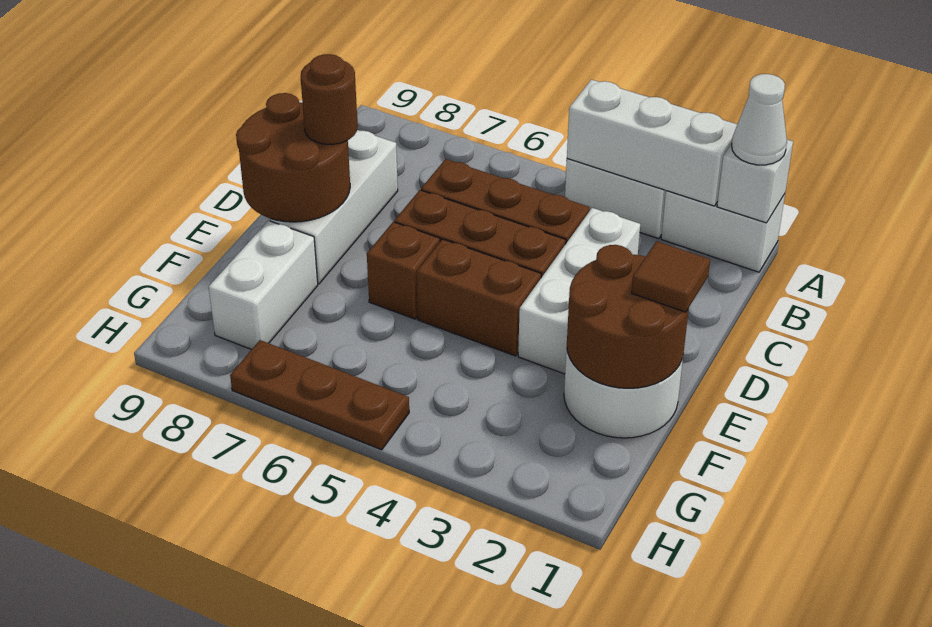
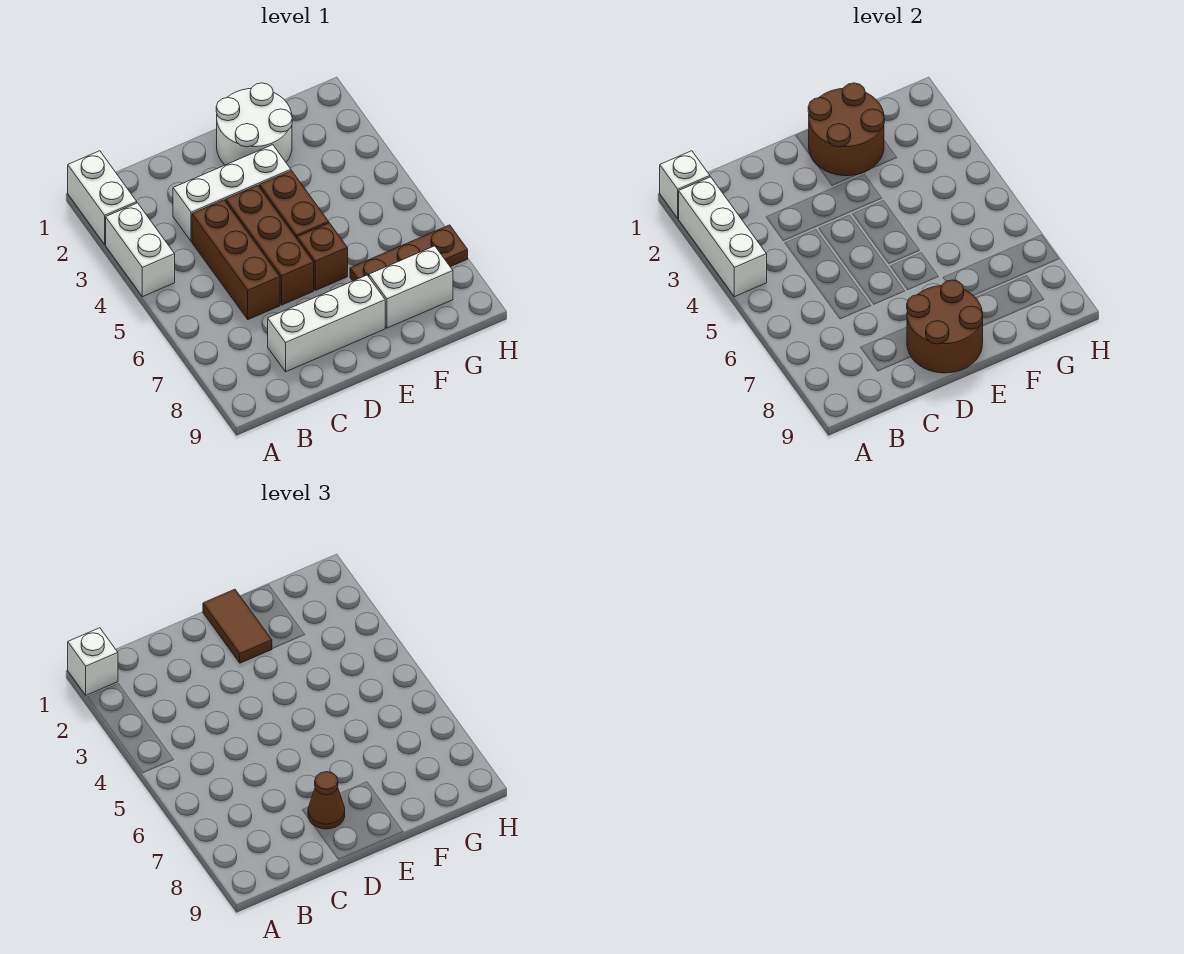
white 1x1 cone [732,74,787,165] -> white 1x1 brick [68,628,118,695]
brown 1x1 round brick [301,54,358,144] -> brown 1x1 cone [308,772,345,829]
brown 1x1 tile [632,241,710,312] -> brown 1x2 tile [203,589,272,663]
brown 1x3 plate [230,340,409,450] -> brown 1x3 plate turned to [350,225,468,281]

